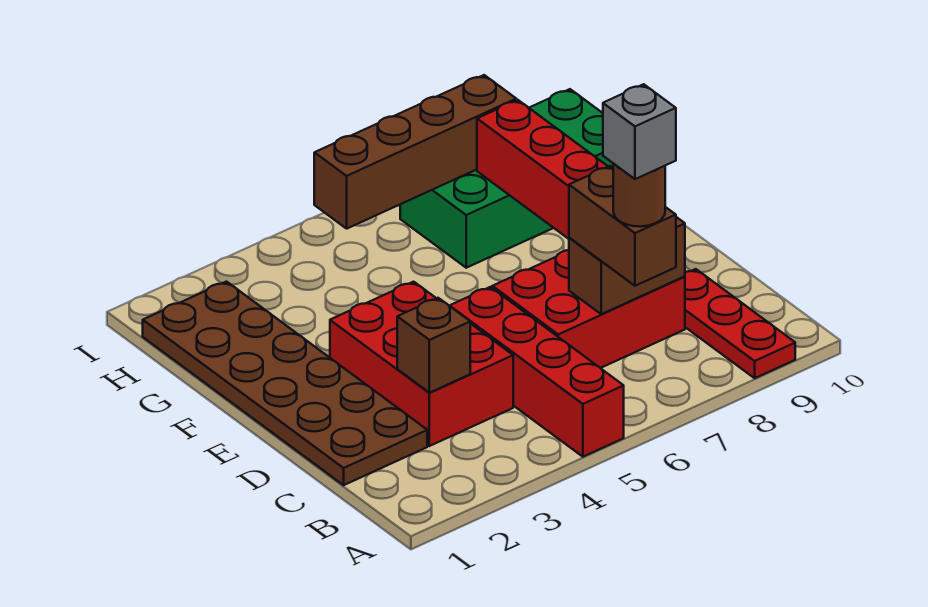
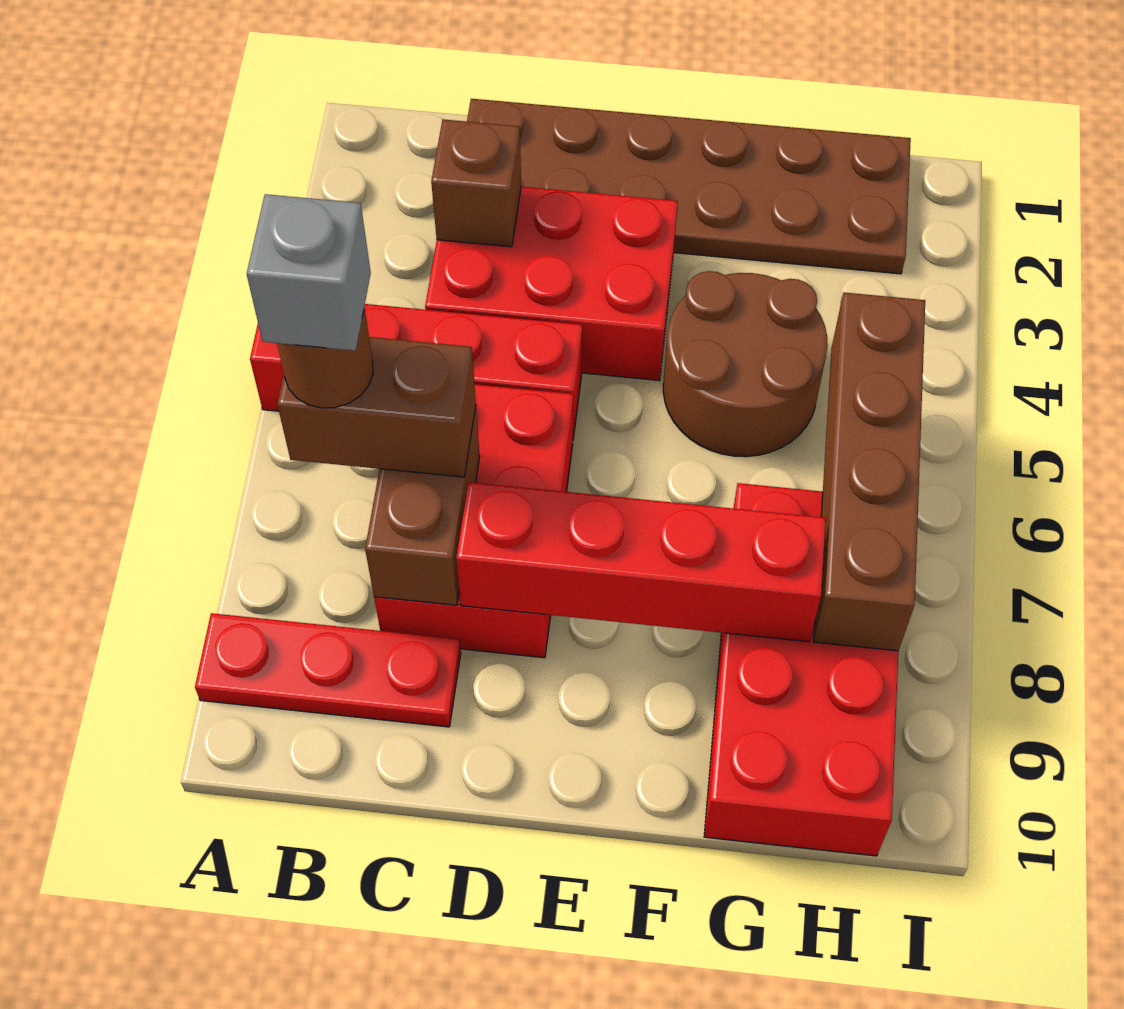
none -> brown 2x2 round brick [663,271,828,457]
green 2x4 brick [400,89,613,268] -> red 2x4 brick [704,483,898,856]

